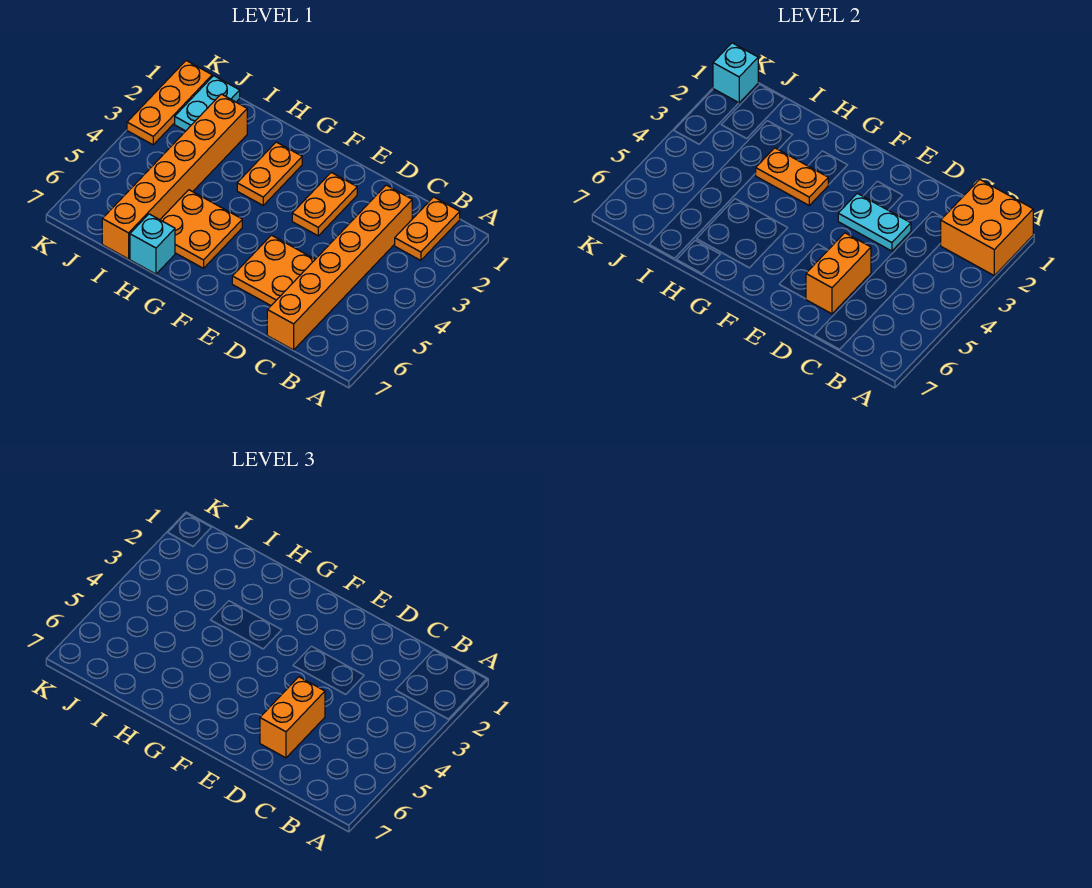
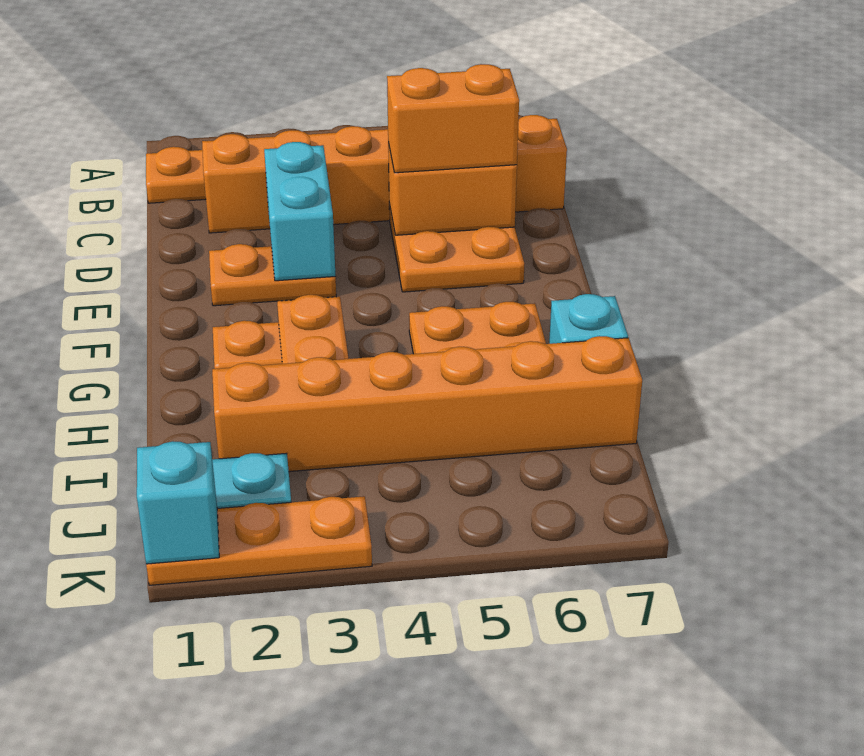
orange 2x2 brick [940,179,1033,275] -> none
cyan 1x2 plate [838,193,911,251] -> cyan 1x2 brick [264,142,335,281]

